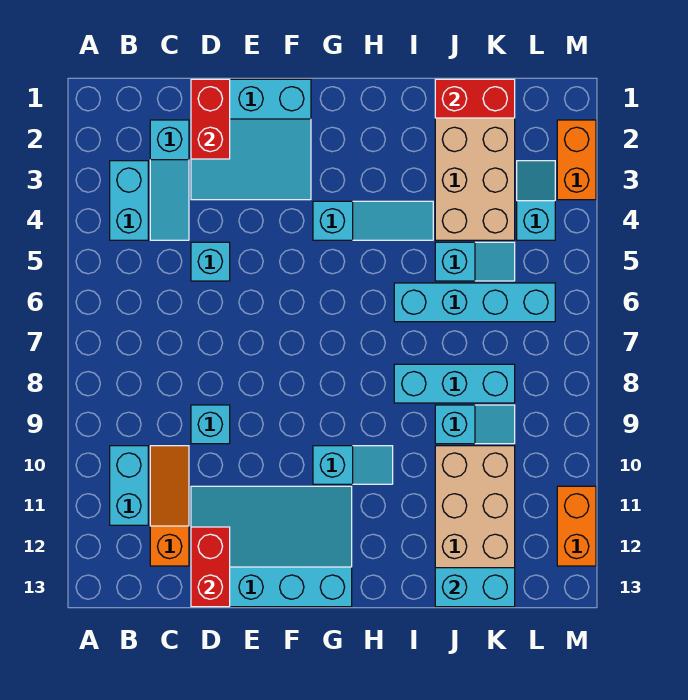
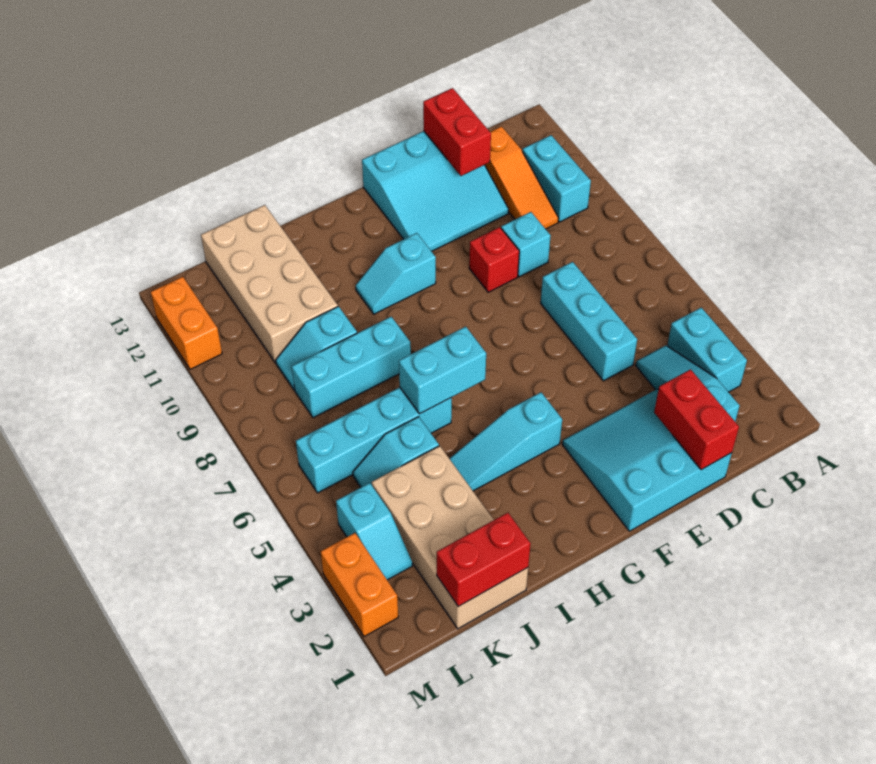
cyan 1x1 brick [191,242,230,281] -> cyan 1x3 brick [541,262,637,381]
cyan 3x4 slope [191,486,352,607] -> cyan 3x3 slope [362,131,509,251]
none -> red 1x1 brick [469,227,519,292]
cyan 1x2 brick [435,568,515,607] -> cyan 1x2 brick moved to [399,326,486,414]

